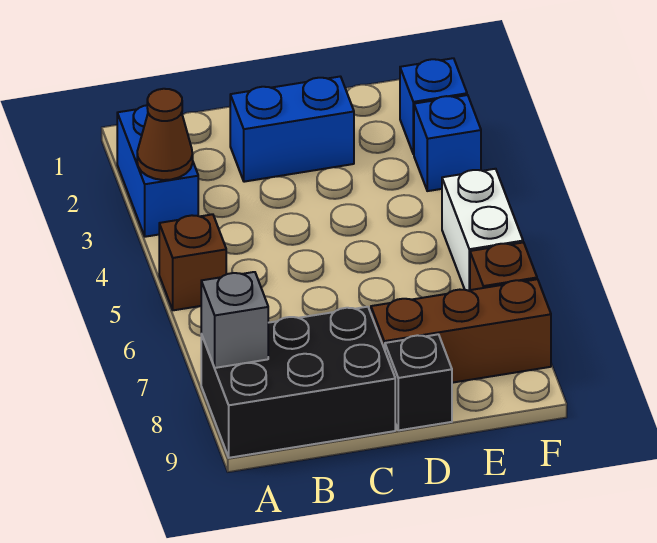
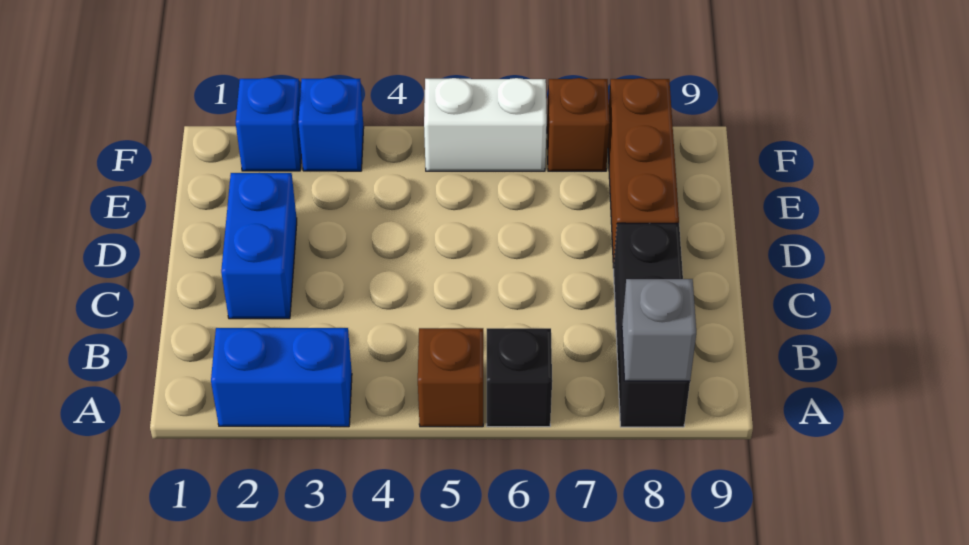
brown 1x1 cone [137,89,193,180] -> none
black 2x3 brick [201,307,395,458] -> black 1x3 brick [613,223,690,427]
black 1x1 brick [385,334,452,430] -> black 1x1 brick moved to [487,328,552,427]

